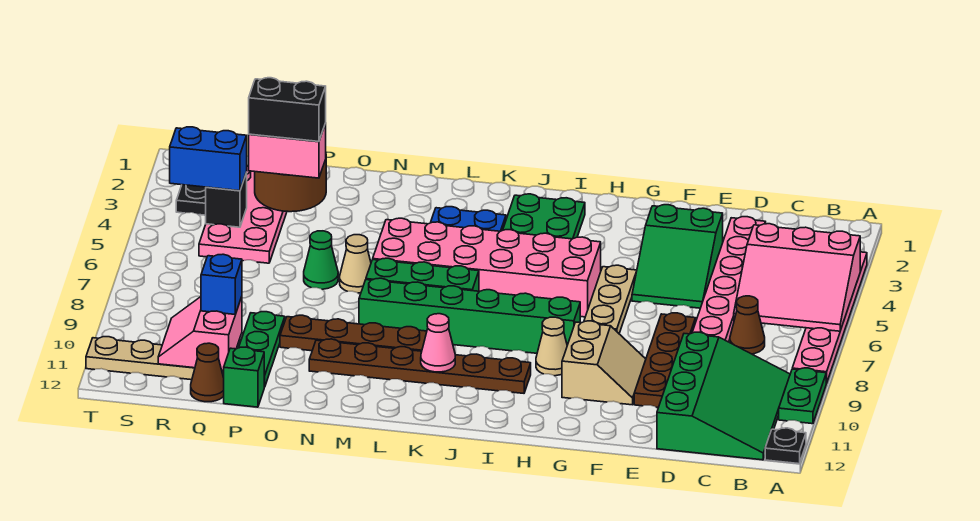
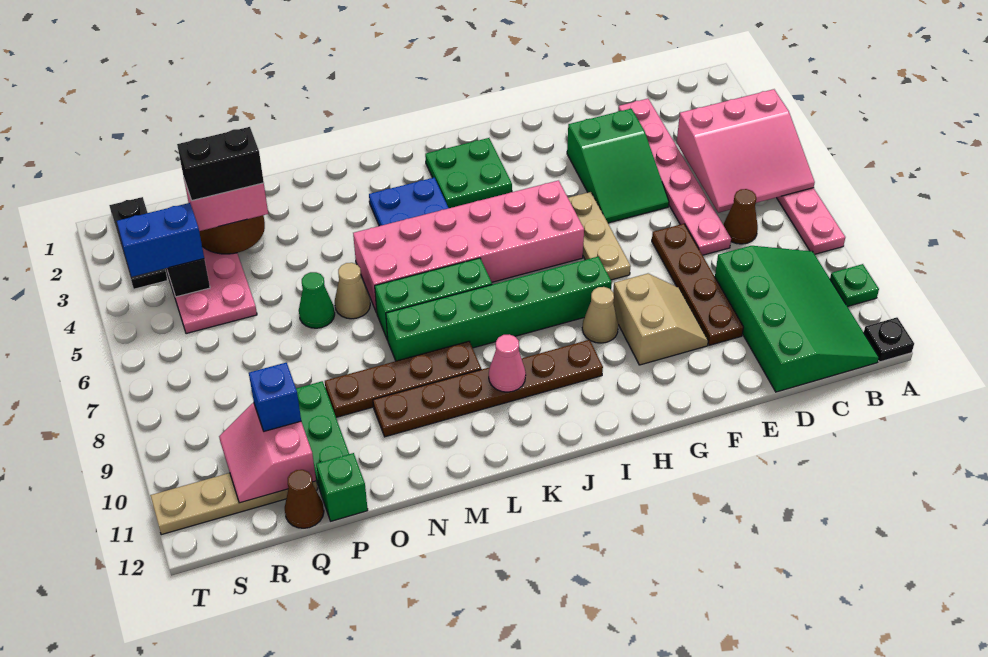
green 1x2 plate [779,368,826,424] -> green 1x1 plate [830,264,879,307]

